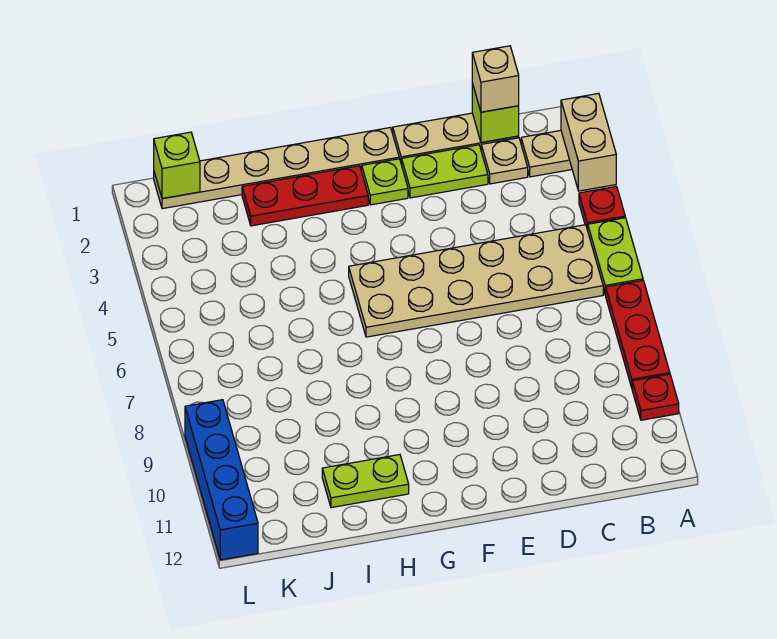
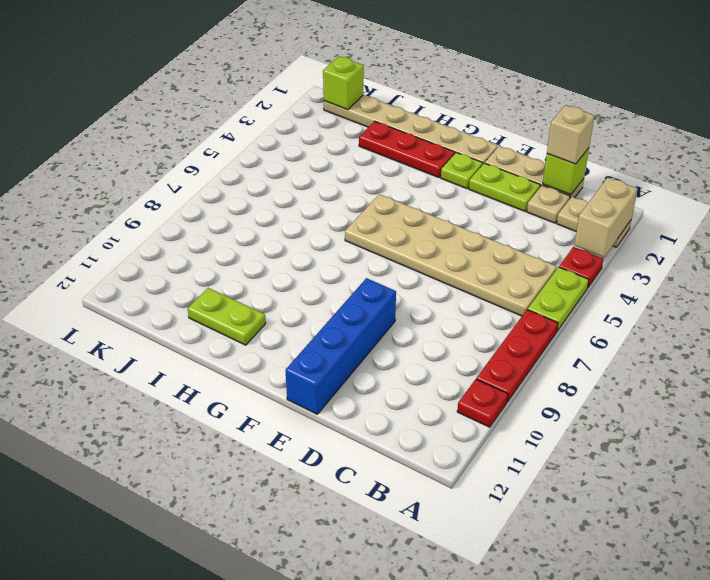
blue 1x4 brick [185,400,258,560] -> blue 1x4 brick moved to [286,278,396,414]

